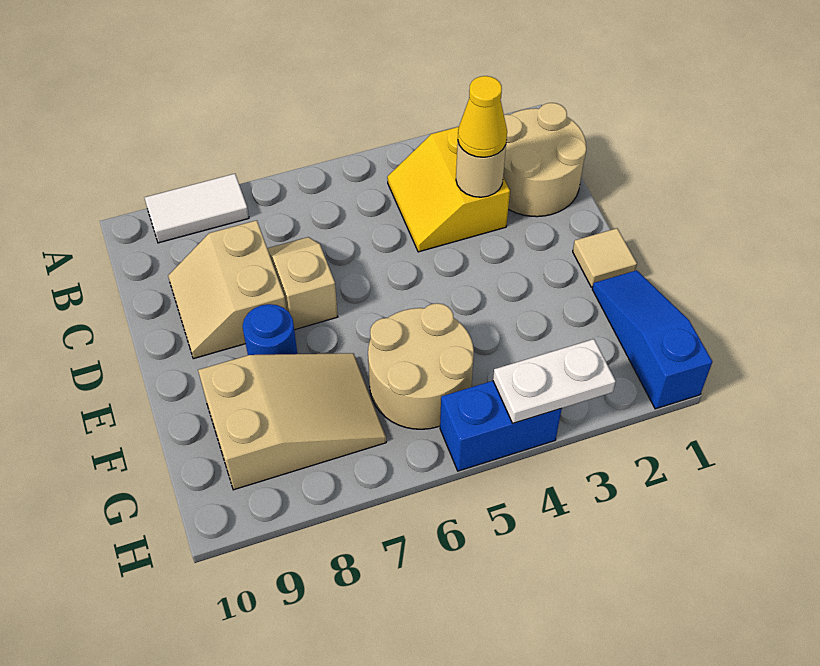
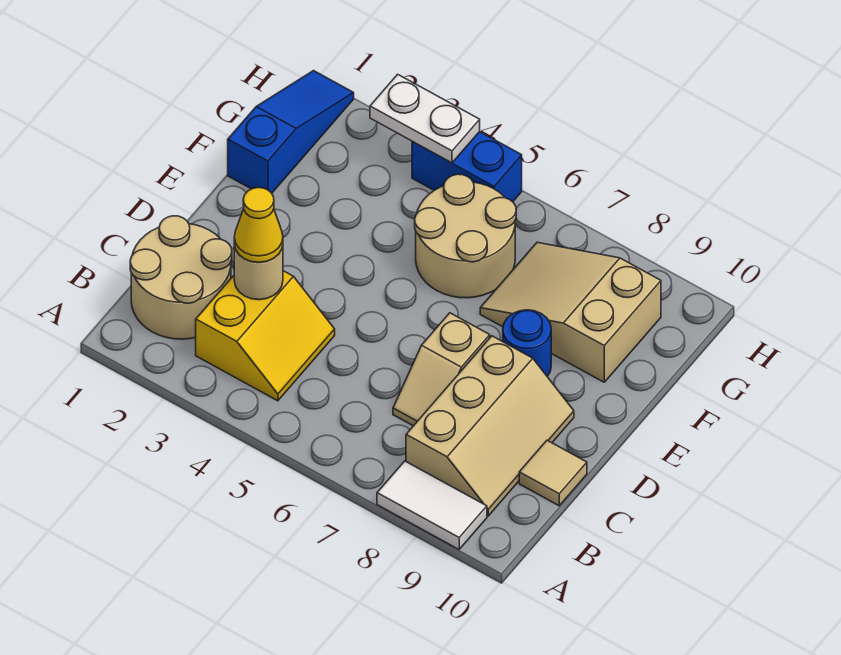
tan 2x2 slope [168,220,286,359] -> tan 2x3 slope [406,336,574,516]
tan 1x1 tile [573,228,637,287] -> tan 1x1 tile moved to [519,440,587,506]
blue 1x3 slope [592,270,712,409] -> blue 1x3 slope turned to [228,71,354,193]

